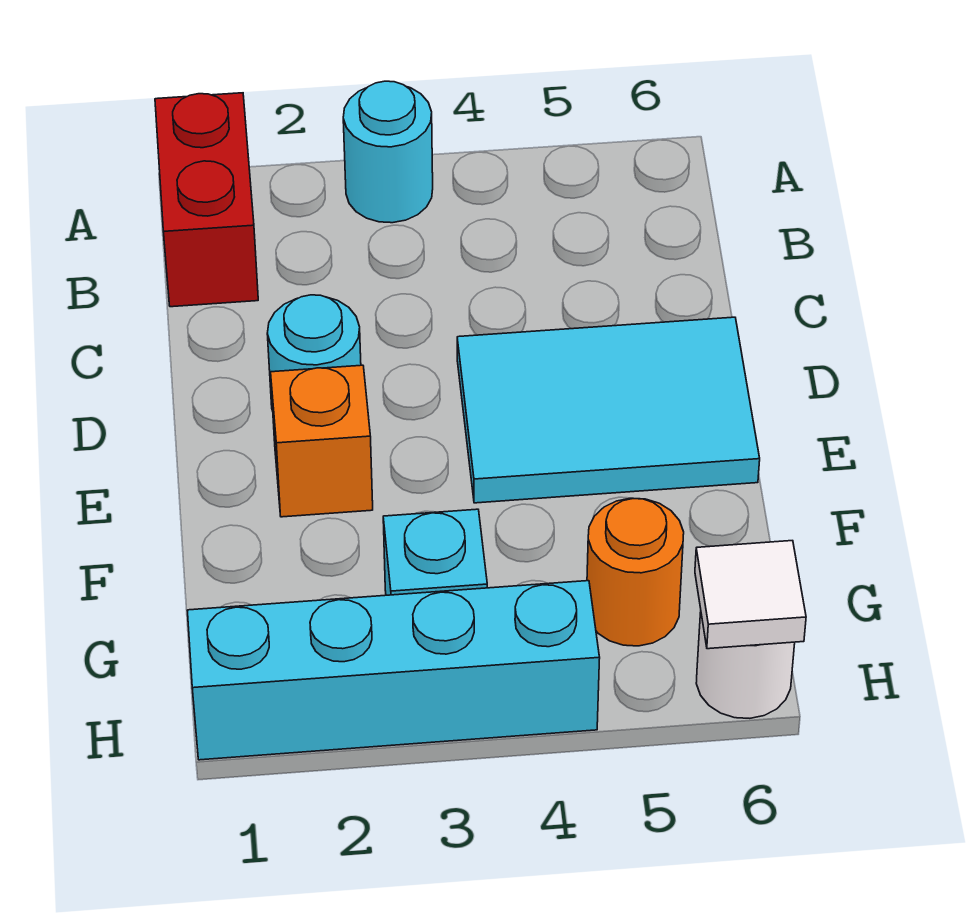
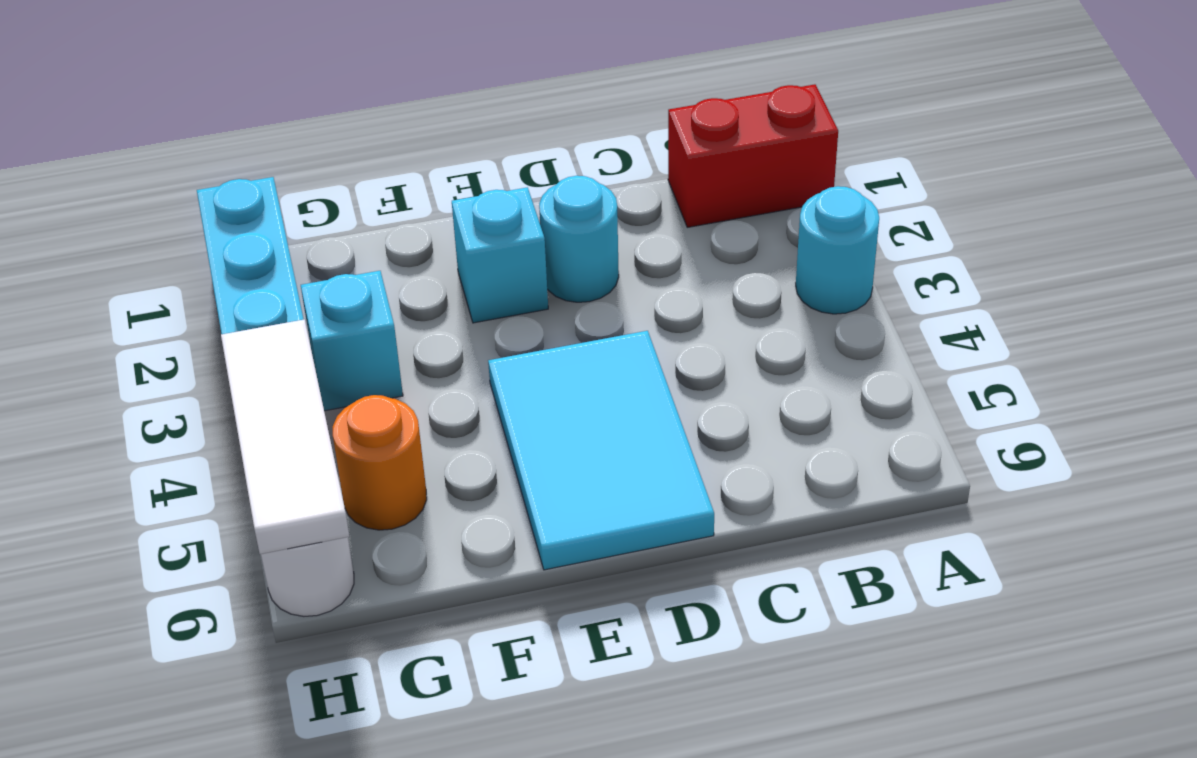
orange 1x1 brick [271,365,373,517] -> cyan 1x1 brick [452,187,548,323]
white 1x1 tile [695,541,806,649] -> white 1x3 tile [221,319,349,554]

